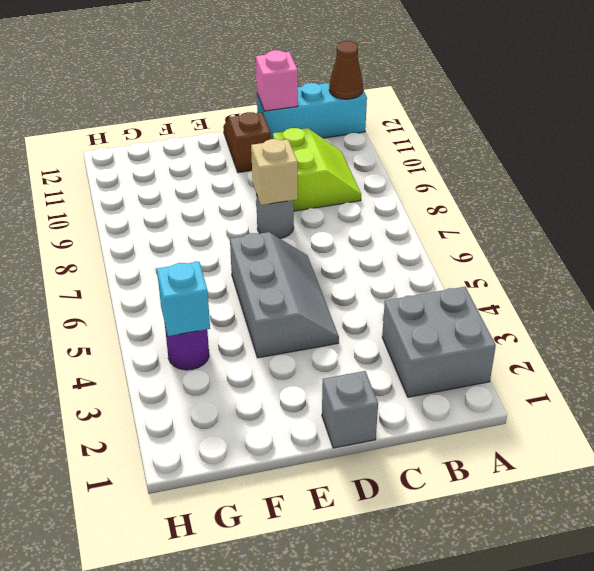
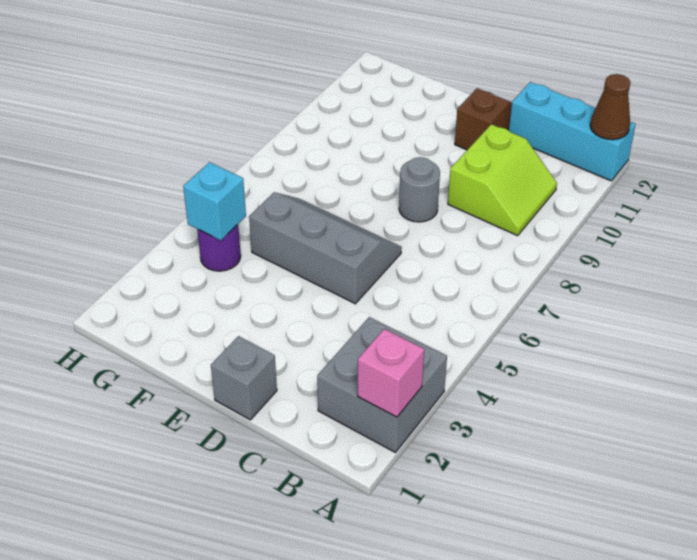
pink 1x1 brick [256,50,298,111] -> pink 1x1 brick moved to [358,329,424,417]
grey 2x3 slope [230,232,339,358] -> grey 2x3 slope turned to [249,192,402,304]
tan 1x1 brick [251,139,298,205] -> none

